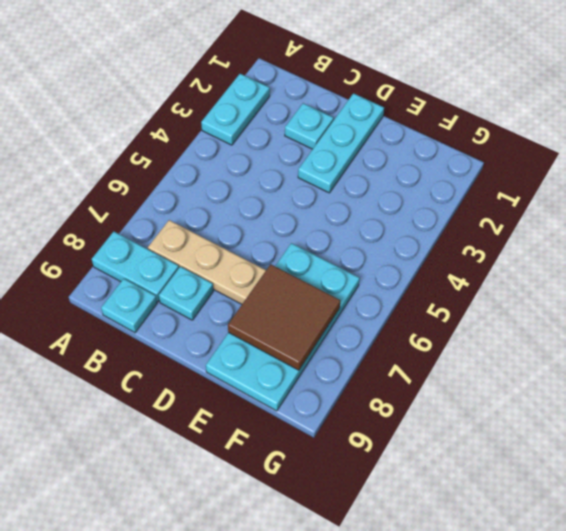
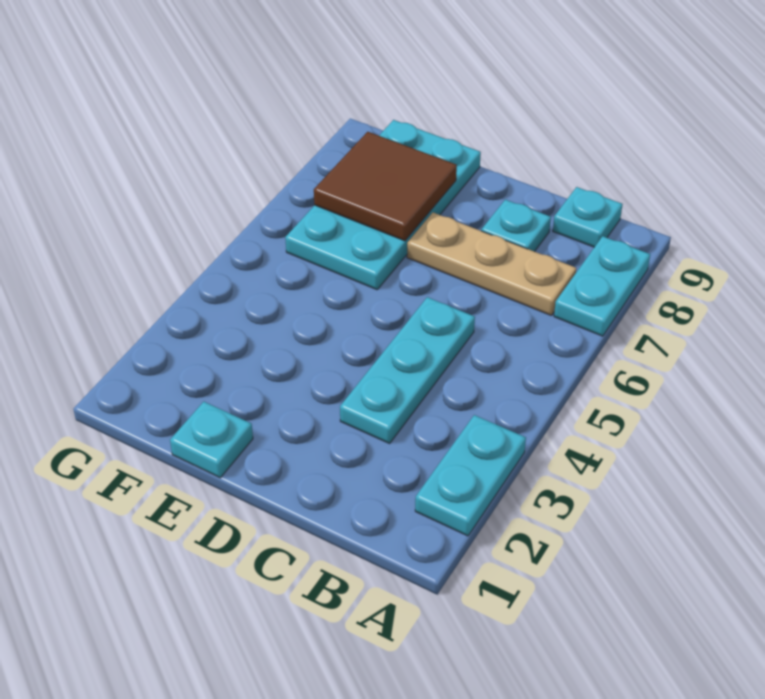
cyan 1x2 plate [92,232,179,302] -> cyan 1x2 plate turned to [554,236,650,336]
cyan 1x1 plate [285,103,334,149] -> cyan 1x1 plate moved to [170,402,253,478]
cyan 1x3 plate [298,93,384,193] -> cyan 1x3 plate moved to [340,297,475,443]

